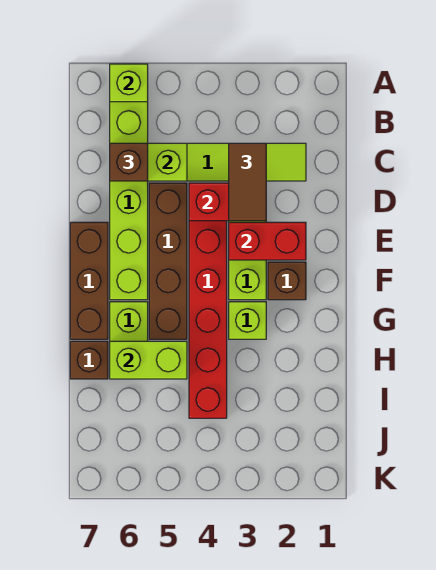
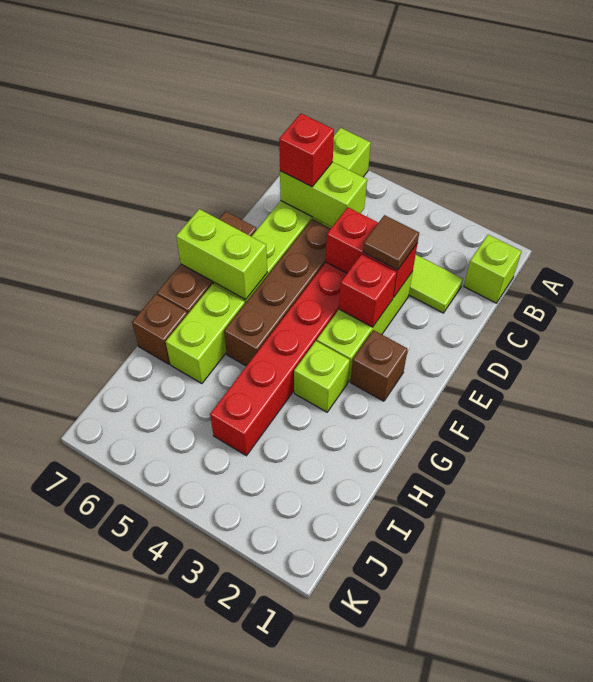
lime 1x1 brick [110,64,148,102] -> lime 1x1 brick moved to [464,235,522,303]
brown 1x2 tile [229,143,266,221] -> brown 1x1 tile [363,215,419,270]
brown 1x1 brick [110,143,148,181] -> red 1x1 brick [279,114,334,187]
red 1x2 brick [229,222,306,260] -> red 1x1 brick [339,254,396,327]
lime 1x2 brick [110,341,187,379] -> lime 1x2 brick moved to [176,209,267,300]

